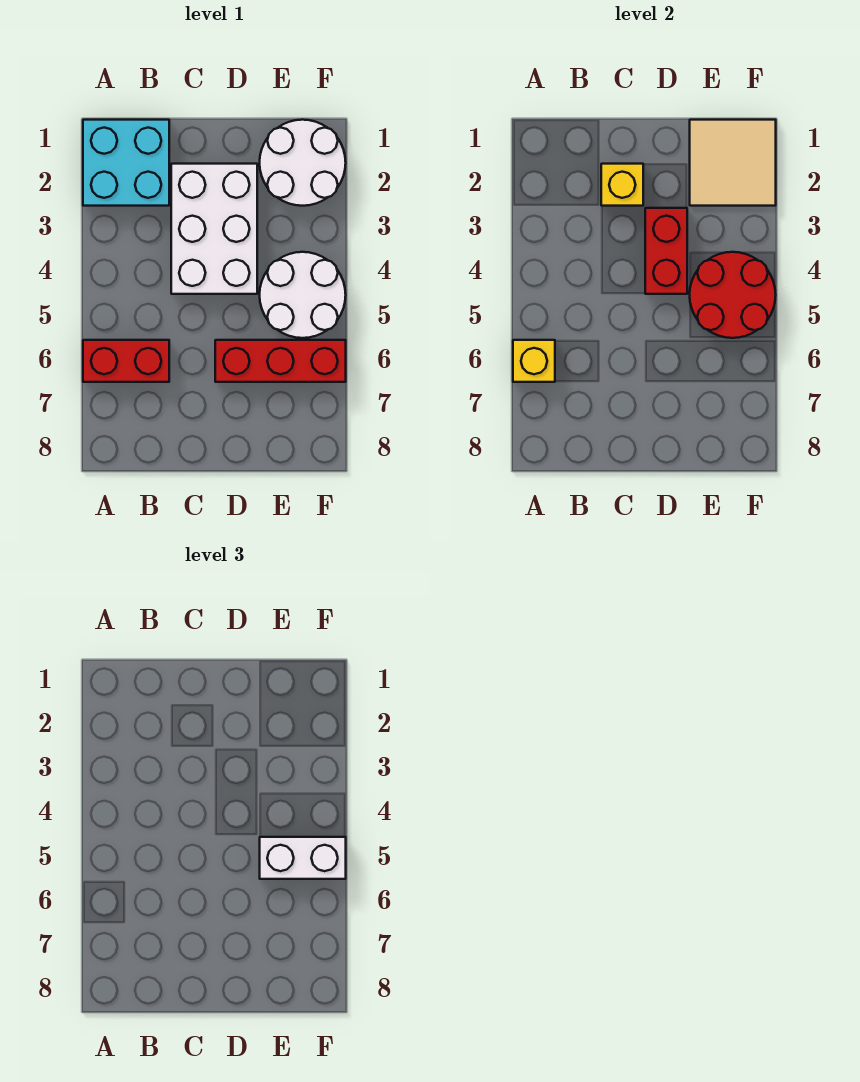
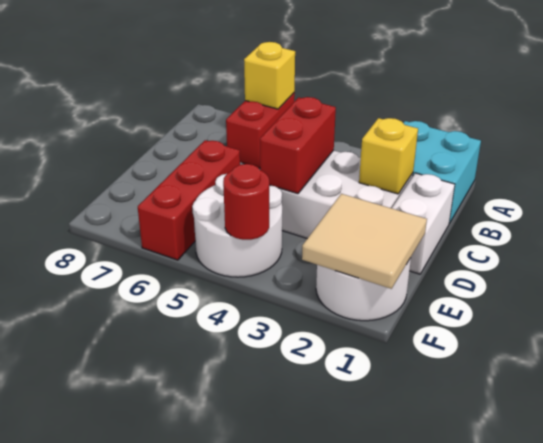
red 1x2 brick [645,208,687,294] -> red 1x2 brick turned to [260,97,336,194]
red 2x2 round brick [690,252,776,338] -> red 1x1 round brick [223,164,269,240]
white 1x2 brick [260,837,346,879] -> white 1x2 brick moved to [392,173,455,274]

